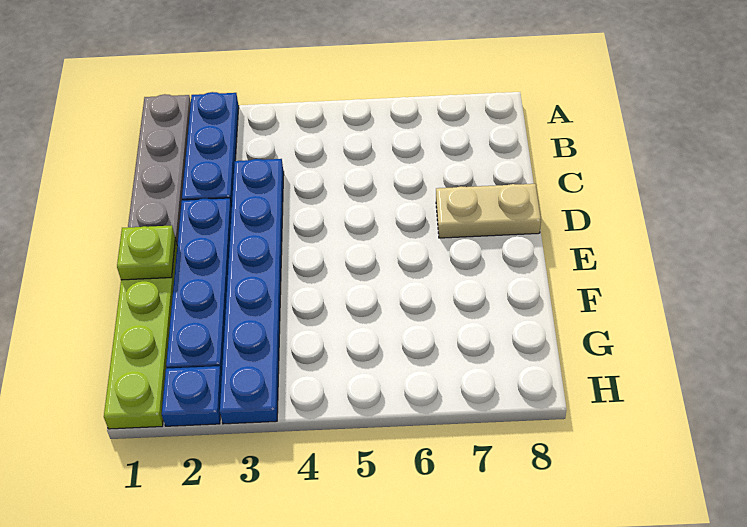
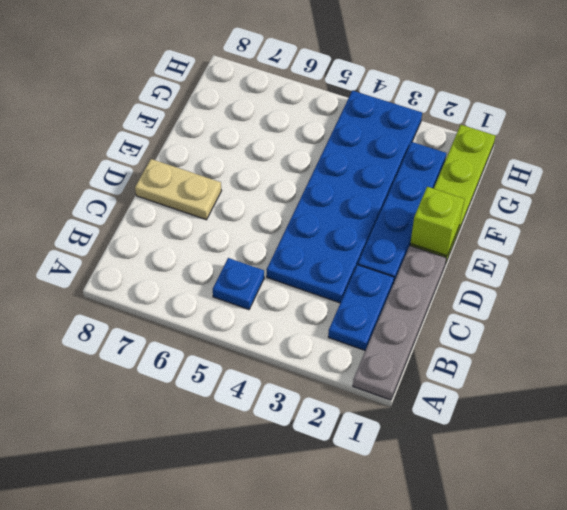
blue 1x3 plate [182,92,239,206] -> blue 1x2 plate [328,265,394,350]
blue 1x6 plate [220,159,284,424] -> blue 2x6 plate [267,91,422,303]
lime 1x1 plate [117,225,175,280] -> lime 1x1 brick [410,187,464,256]
blue 1x1 plate [162,366,222,426] -> blue 1x1 plate moved to [213,258,264,310]

